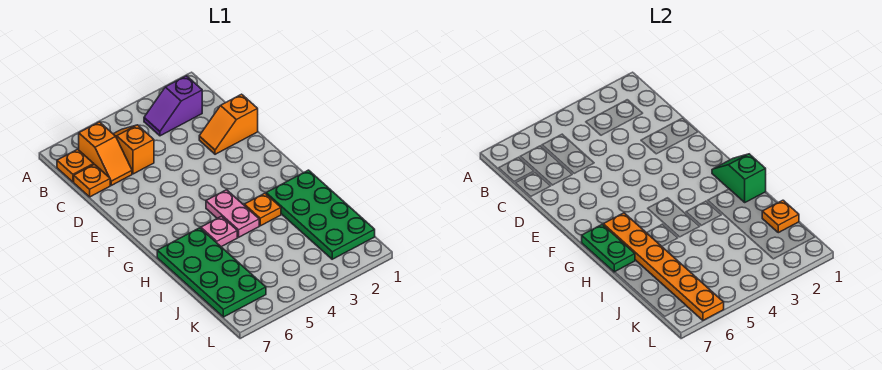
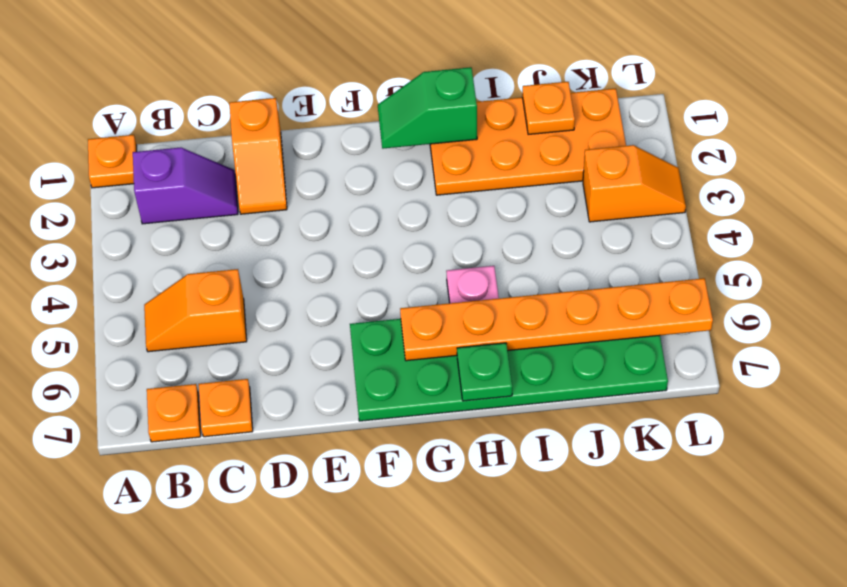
purple 1x2 slope [144,76,202,136] -> purple 1x2 slope turned to [133,148,238,224]
orange 1x2 slope [79,122,132,185] -> orange 1x2 slope moved to [583,145,686,222]
pink 1x2 plate [206,190,259,237] -> none
green 1x2 plate [582,224,635,272] -> green 1x1 plate [457,343,512,401]
green 2x4 plate [266,170,375,259] -> orange 2x4 plate [430,88,626,195]
orange 1x1 plate [244,193,281,226] -> orange 1x1 plate moved to [88,135,137,188]
green 2x4 plate [157,228,266,317] -> green 2x6 plate [350,319,668,421]

